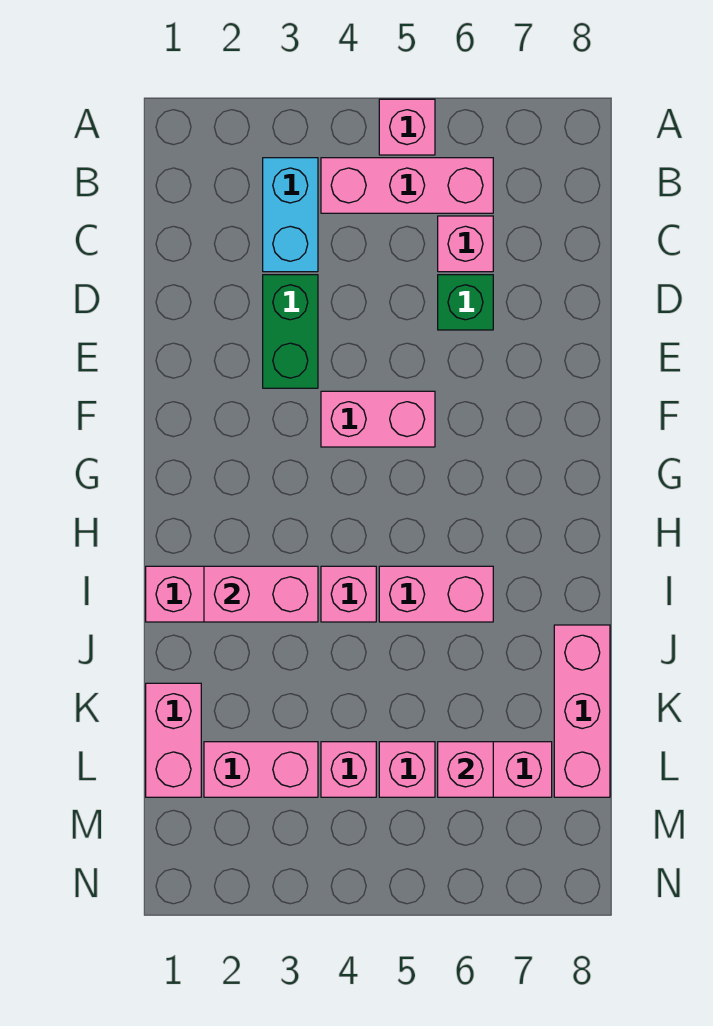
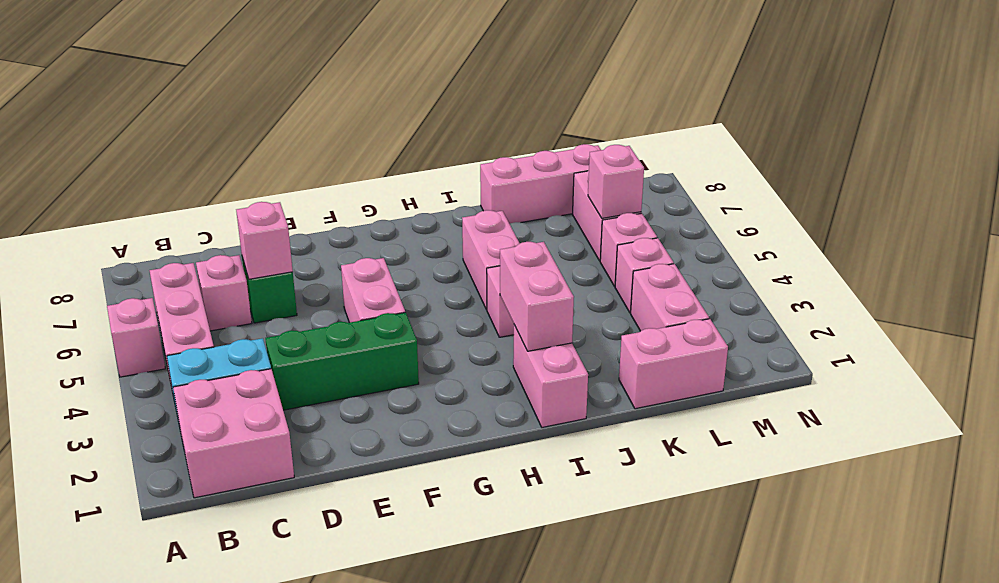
none -> pink 2x2 brick [173,369,294,498]
green 1x2 brick [263,275,318,388] -> green 1x3 brick [265,312,419,410]
none -> pink 1x1 brick [236,202,293,279]

